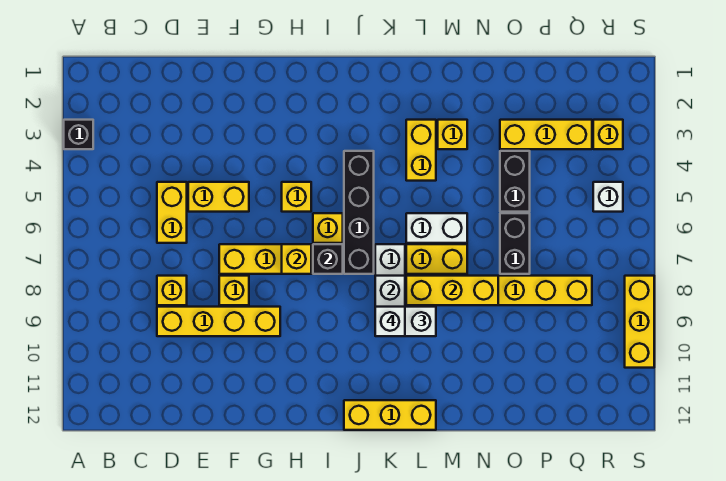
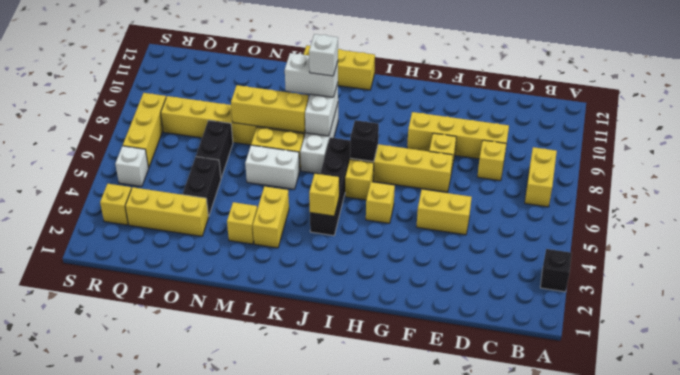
yellow 1x2 brick [157,182,187,243] -> yellow 1x2 brick moved to [525,147,557,207]
yellow 1x1 brick [282,244,311,274] -> yellow 1x1 brick moved to [309,174,339,216]
yellow 1x3 brick [625,276,654,368] -> yellow 1x3 brick moved to [123,93,166,168]

